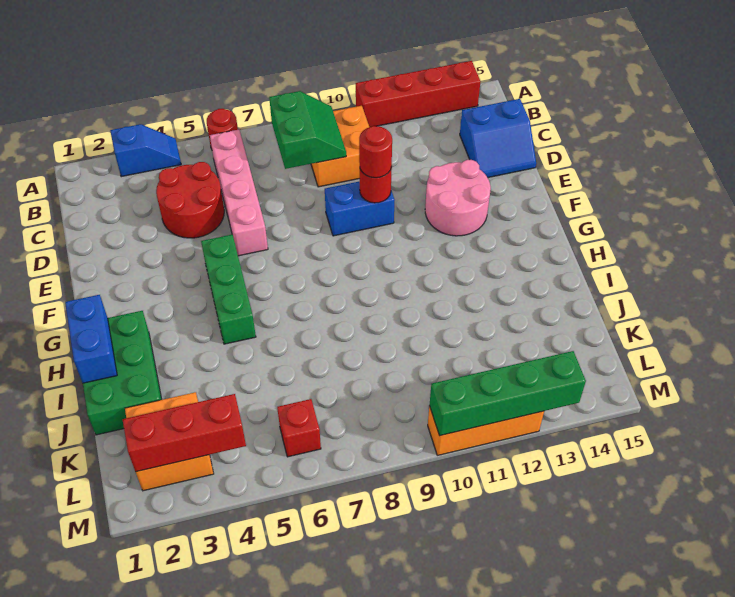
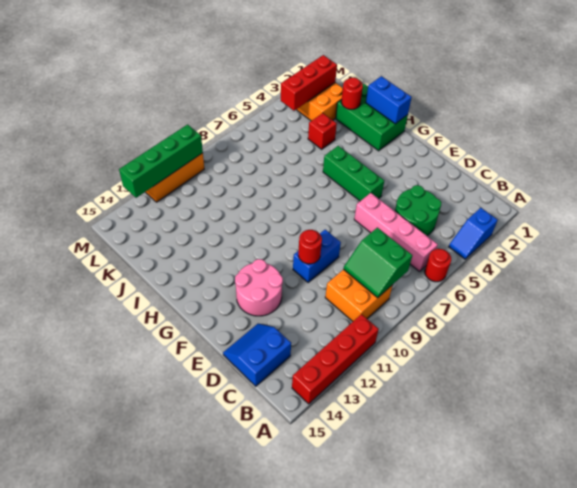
red 2x2 round brick [156,162,224,238] -> green 2x2 round brick [395,185,441,236]
red 1x1 round brick [359,126,392,178] -> red 1x1 round brick moved to [341,78,363,109]
red 1x1 brick [277,399,321,457] -> red 1x1 brick moved to [308,113,337,149]

